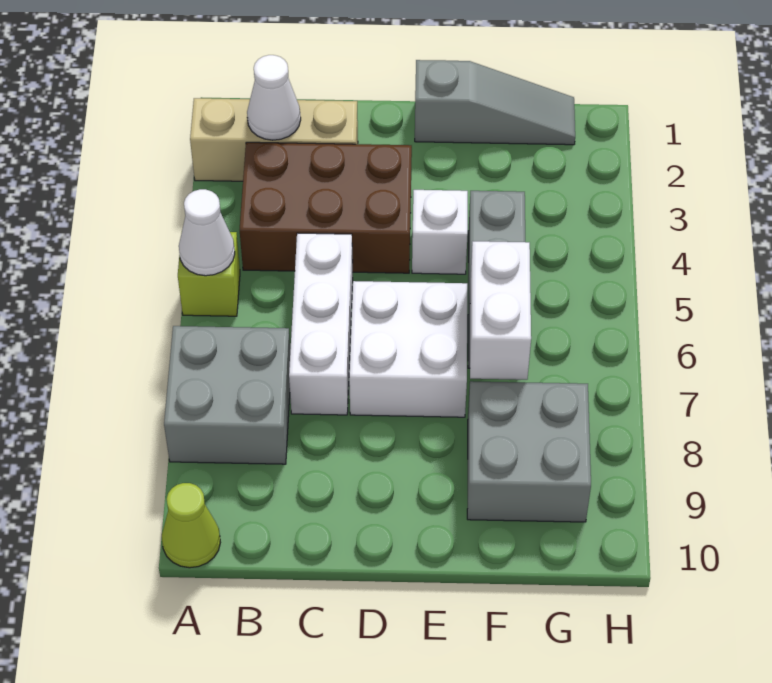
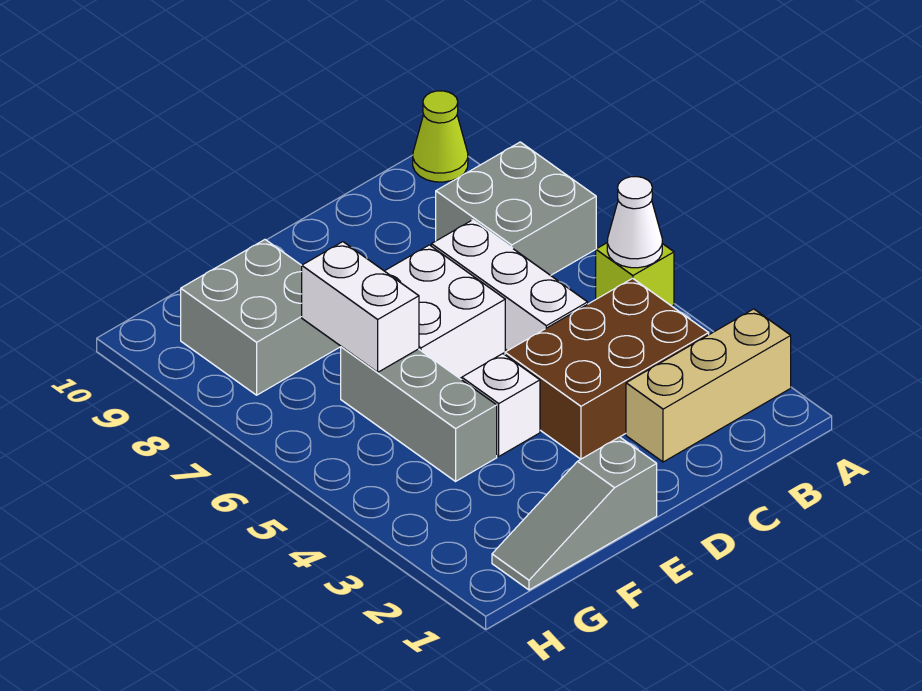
white 1x1 cone [247,55,301,140] -> none

